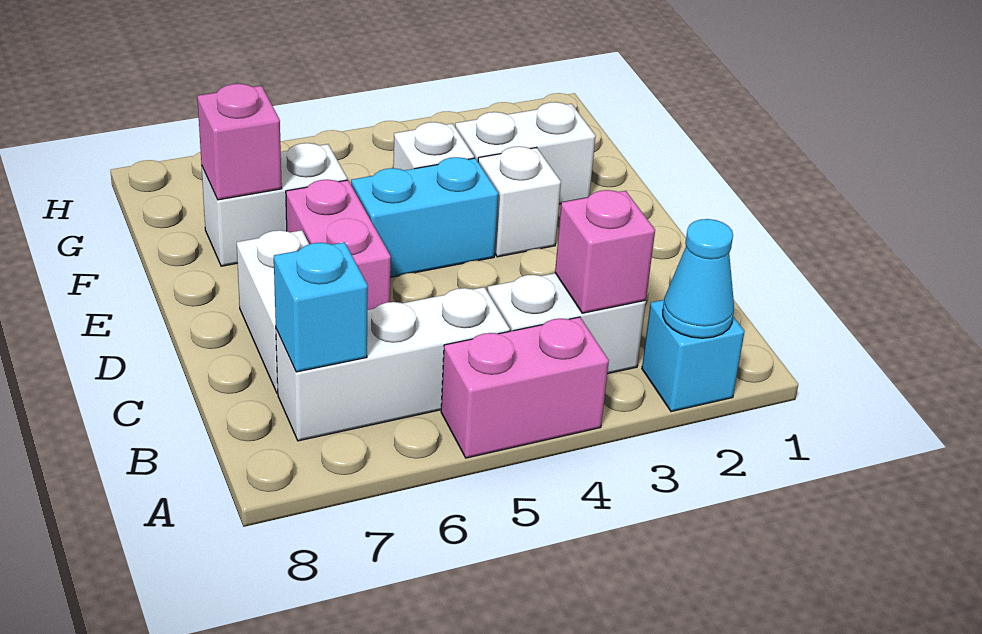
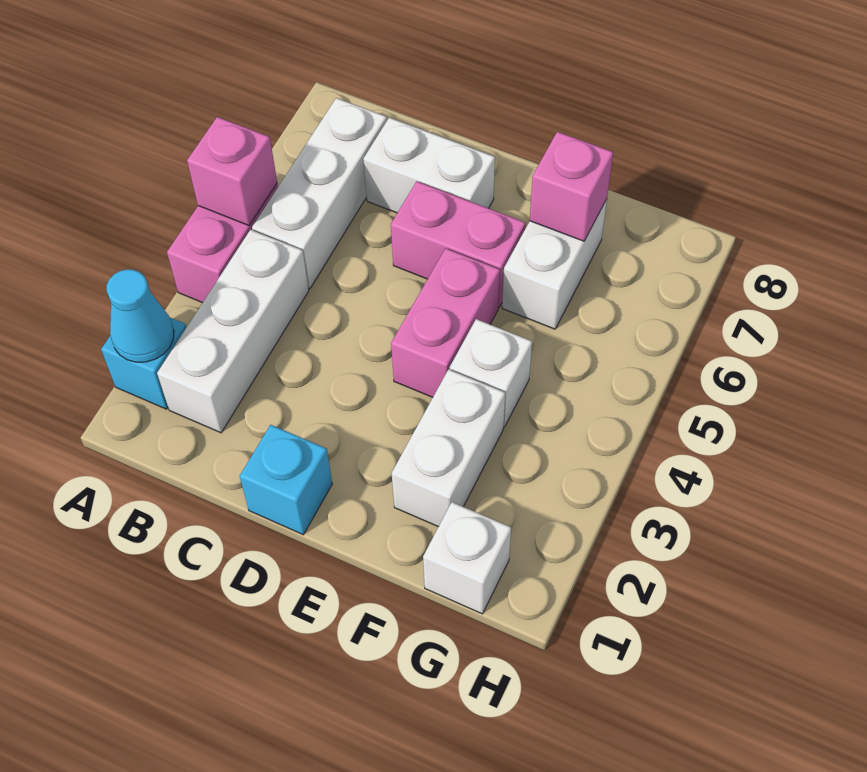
white 1x2 brick [487,273,646,374] -> white 1x3 brick [157,230,309,433]
pink 1x1 brick [555,190,655,313] -> pink 1x1 brick moved to [187,117,277,226]
cyan 1x1 brick [274,242,368,372] -> cyan 1x1 brick moved to [240,425,332,535]
white 1x1 brick [478,146,561,257] -> white 1x1 brick moved to [423,502,511,614]
cyan 1x2 brick [351,157,498,277] -> pink 1x2 brick [391,248,500,397]

